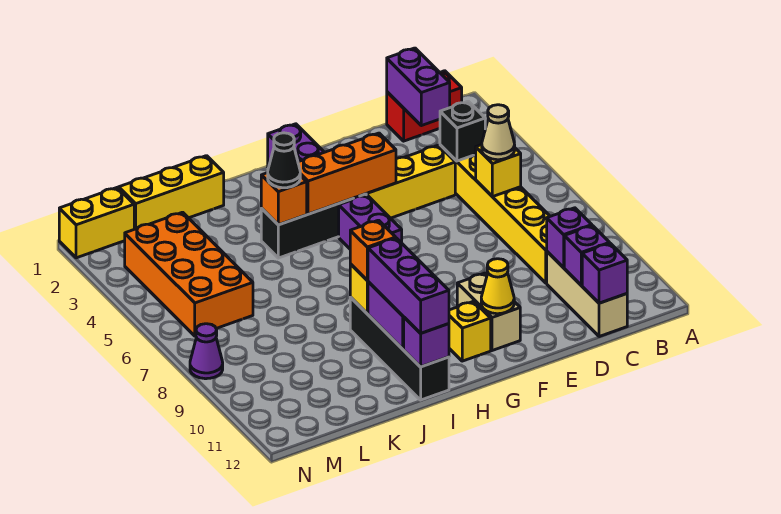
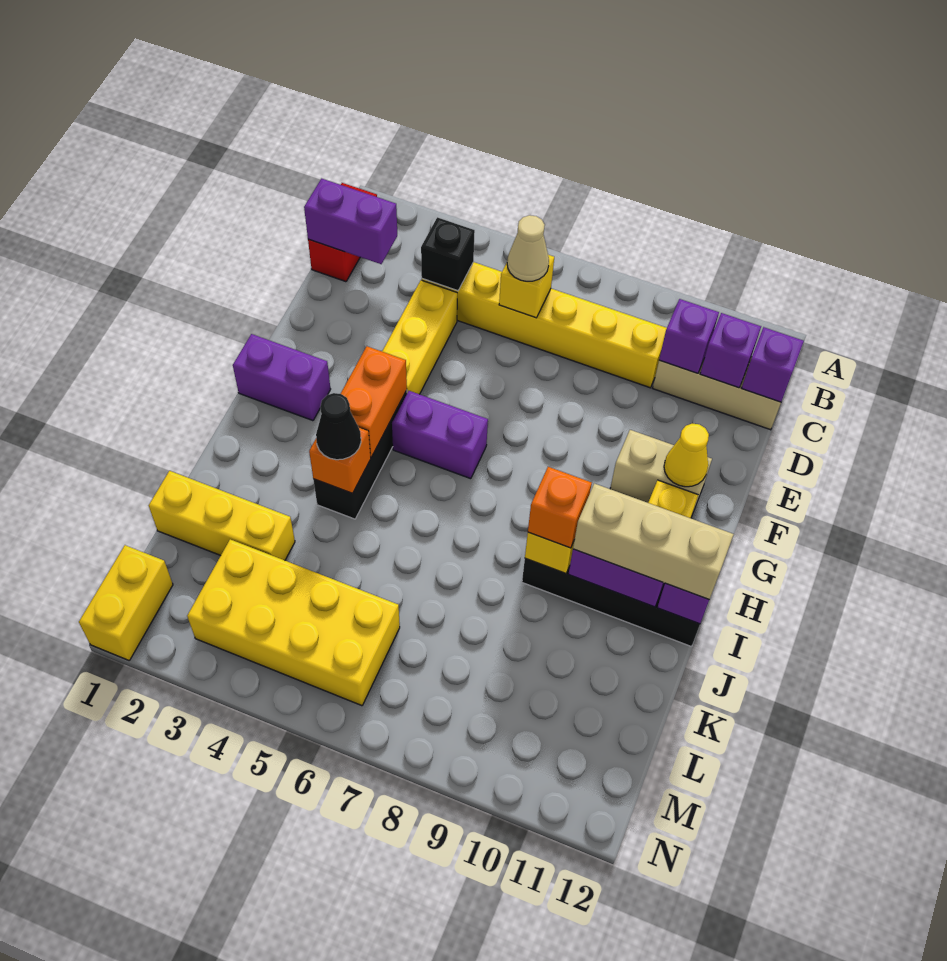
orange 1x3 brick [298,133,396,214] -> orange 1x2 brick [341,346,407,457]
purple 1x3 brick [368,238,449,333] -> tan 1x3 brick [573,483,734,600]
yellow 1x3 brick [119,156,224,229] -> yellow 1x3 brick turned to [149,471,295,560]
orange 2x4 brick [125,212,253,336] -> yellow 2x4 brick [187,539,400,706]
purple 1x1 cone [190,324,223,379] -> none

